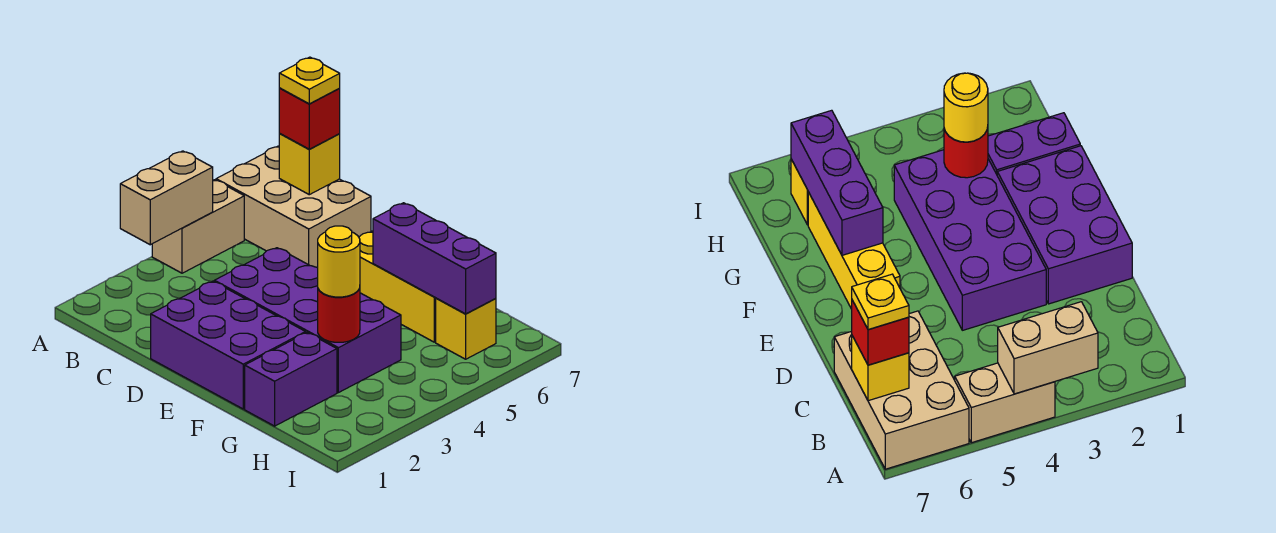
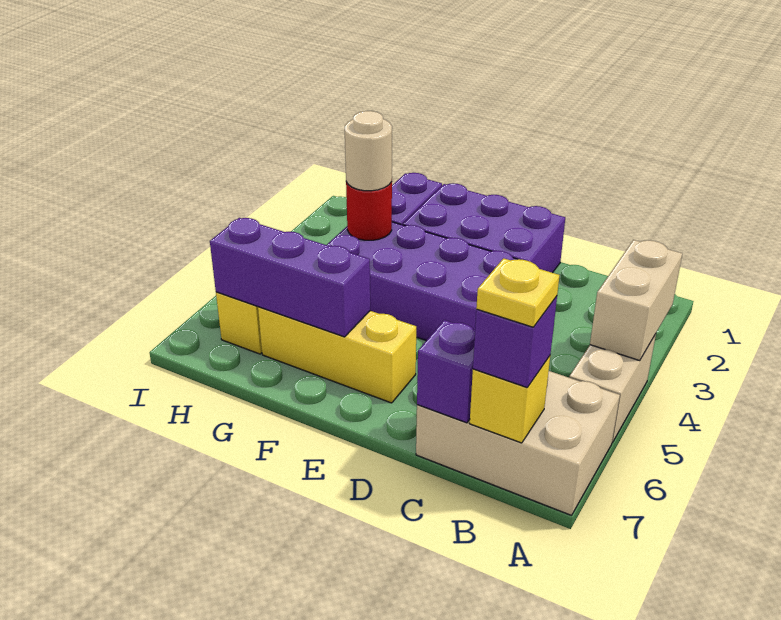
red 1x1 brick [279,88,340,149] -> purple 1x1 brick [473,296,557,387]
none -> purple 1x1 brick [417,320,475,423]
yellow 1x1 round brick [318,226,360,297] -> tan 1x1 round brick [345,111,392,191]

